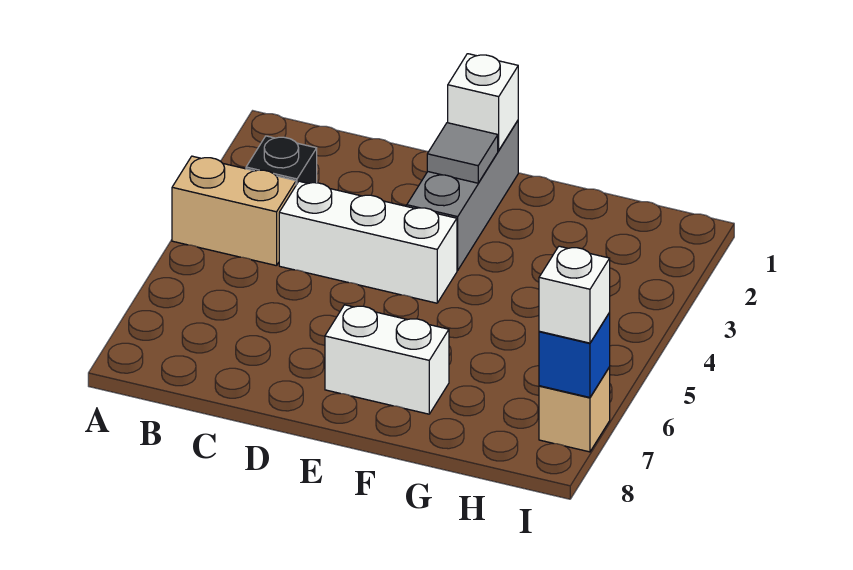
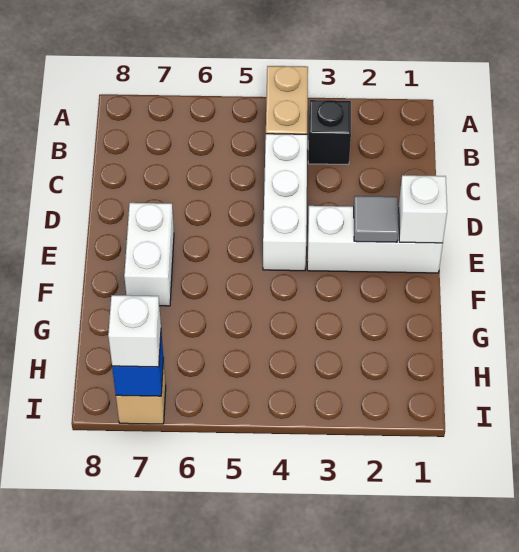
grey 1x3 brick [407,121,518,270] -> white 1x3 brick [307,206,443,273]

